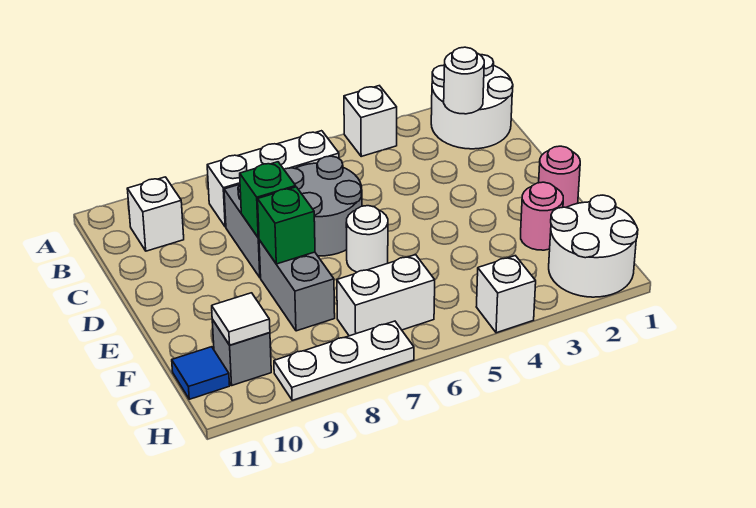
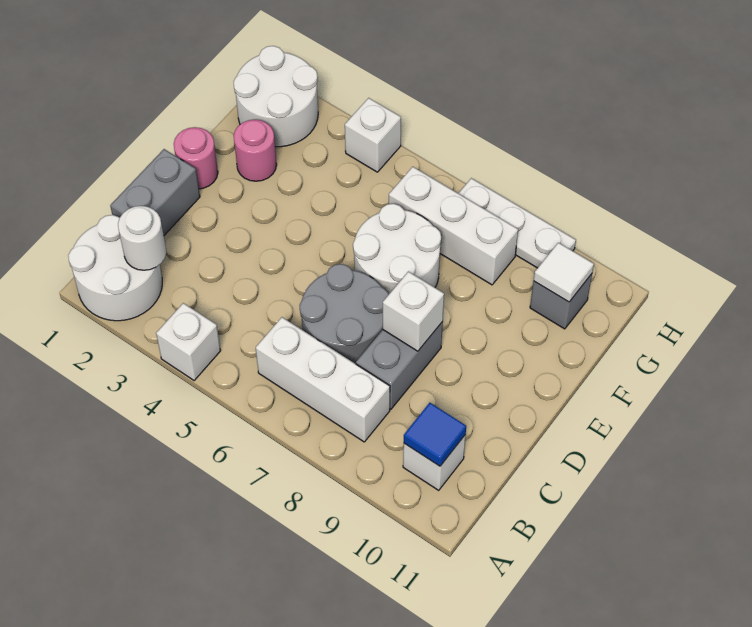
green 1x1 brick [240,162,296,238] -> white 1x1 brick [383,272,444,351]
white 1x1 round brick [346,206,388,272] -> white 2x2 round brick [353,204,441,294]
grey 1x2 brick [259,240,335,331] -> grey 1x2 brick moved to [110,149,200,235]
green 1x1 brick [258,187,315,264] -> none
white 1x2 brick [337,255,435,336] -> white 1x3 brick [389,167,518,285]
blue 1x1 tile [172,347,230,399] -> blue 1x1 tile moved to [404,403,466,466]

